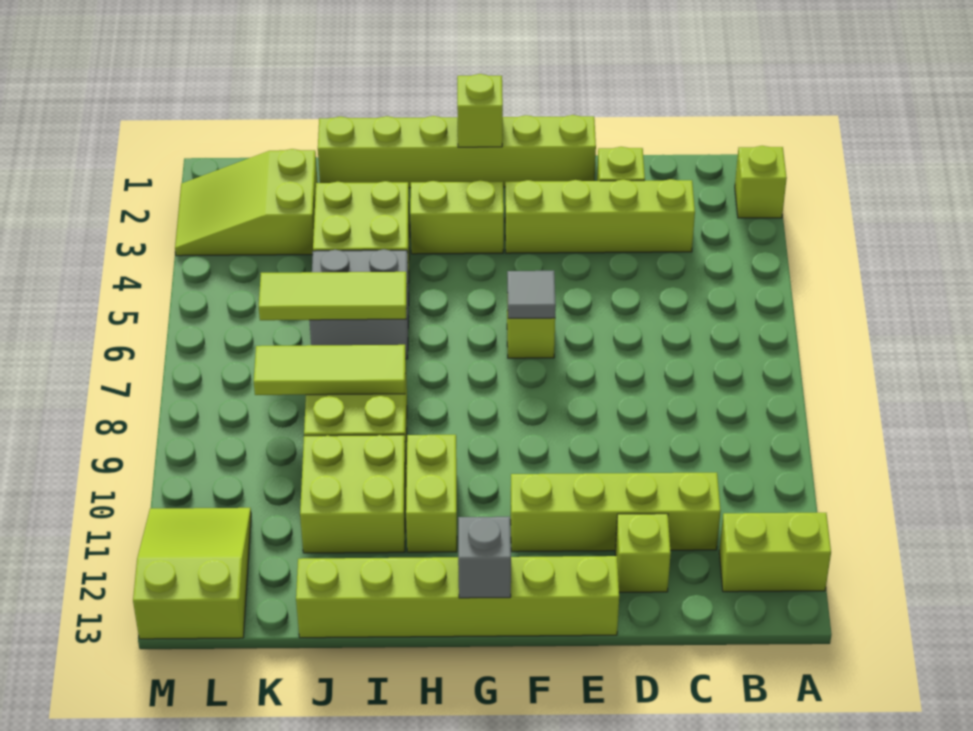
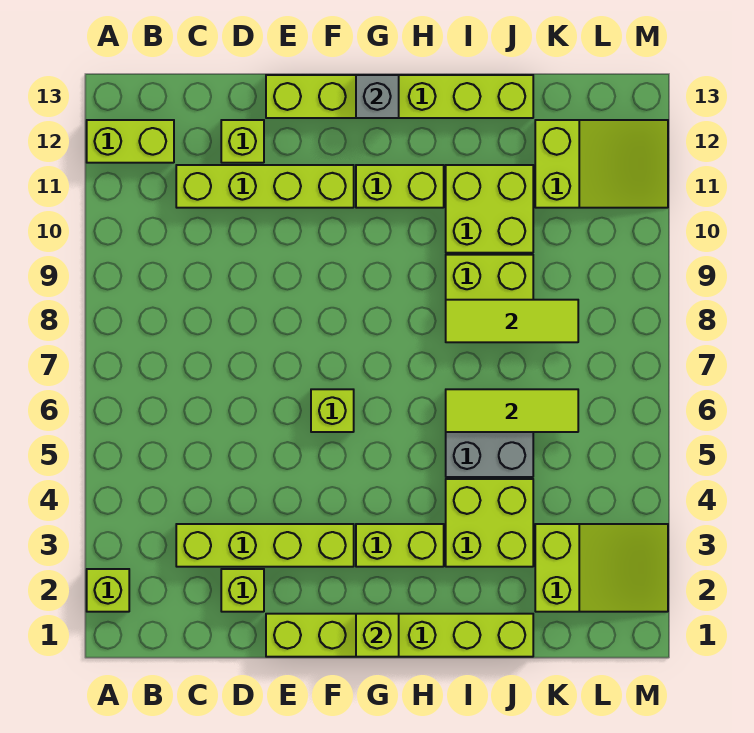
grey 1x1 tile [507,271,556,318] -> none
lime 1x2 brick [406,435,457,552] -> lime 1x2 brick turned to [356,165,444,208]
lime 2x3 slope [133,508,251,639] -> lime 2x3 slope turned to [535,120,668,208]

